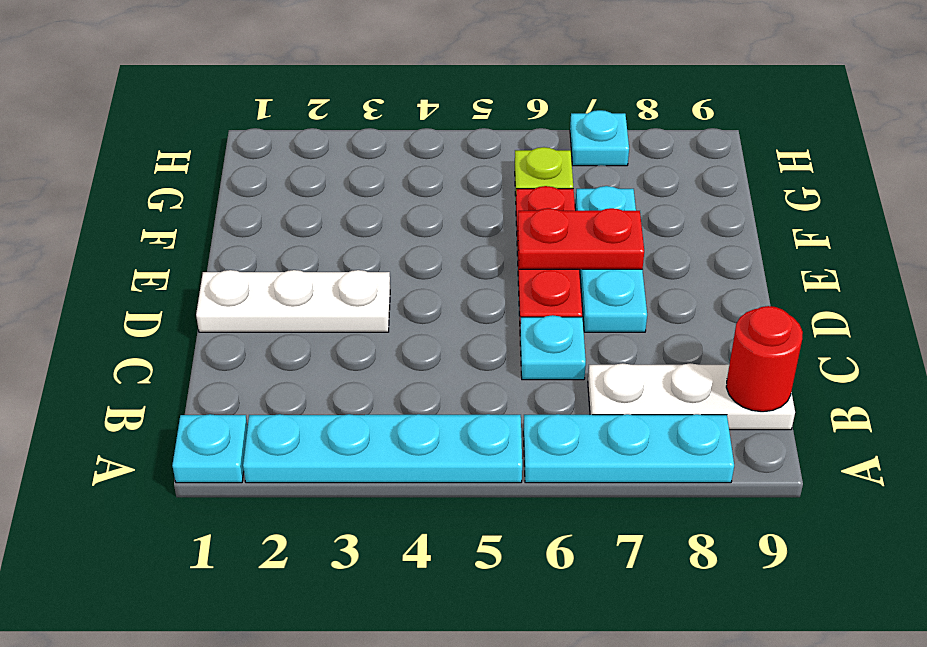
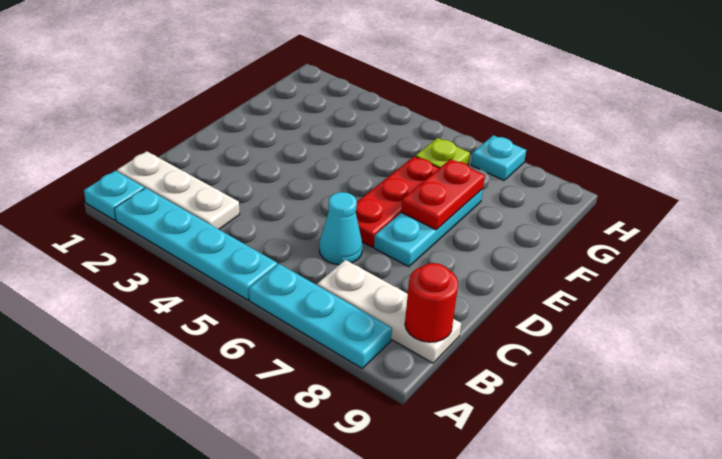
cyan 1x1 plate [520,315,586,380] -> cyan 1x1 cone [319,192,363,265]
white 1x3 plate [196,270,390,332] -> white 1x3 plate moved to [117,151,240,229]
red 1x2 plate [518,208,644,269] -> red 1x2 plate turned to [401,159,485,230]

